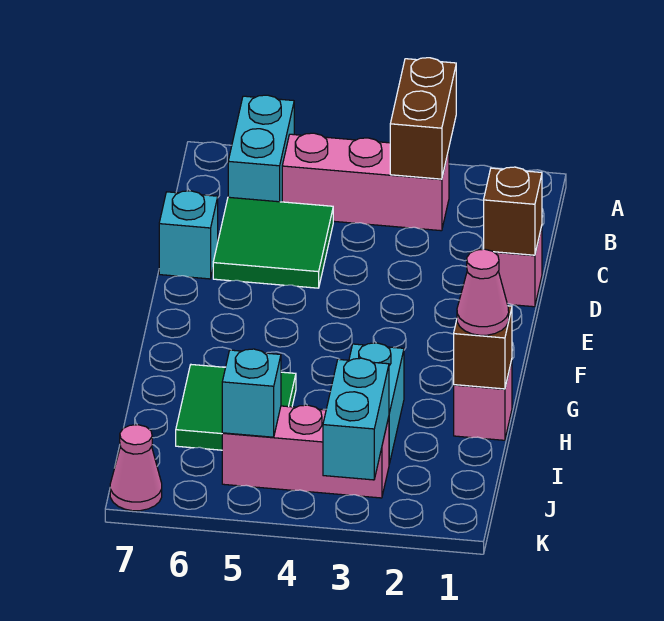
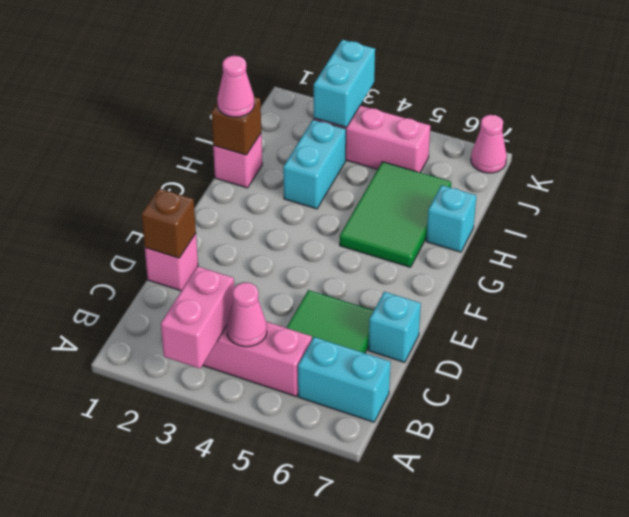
brown 1x2 brick [390,58,456,179] -> pink 1x2 brick [161,266,234,369]
cyan 1x2 brick [228,95,294,202] -> cyan 1x2 brick turned to [298,337,390,422]
none -> pink 1x1 cone [227,283,267,347]
green 2x2 tile [176,365,296,450] -> green 2x3 tile [340,162,451,267]
cyan 1x1 brick [222,349,281,437] -> cyan 1x1 brick moved to [426,185,476,252]

